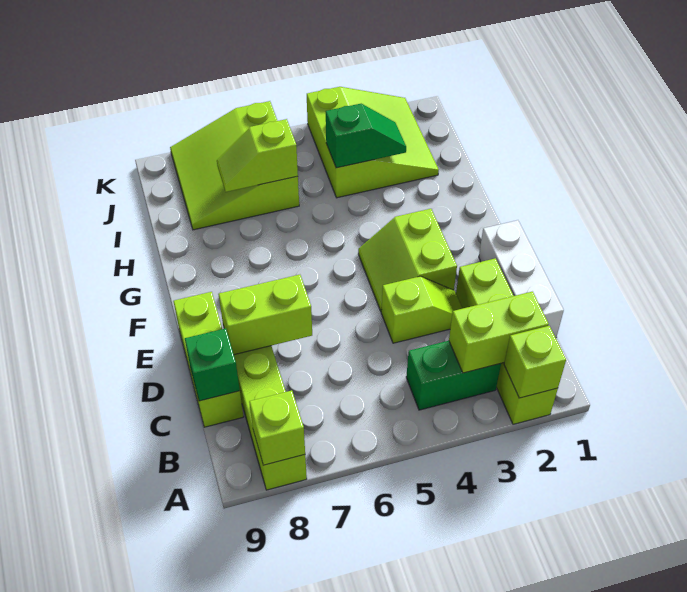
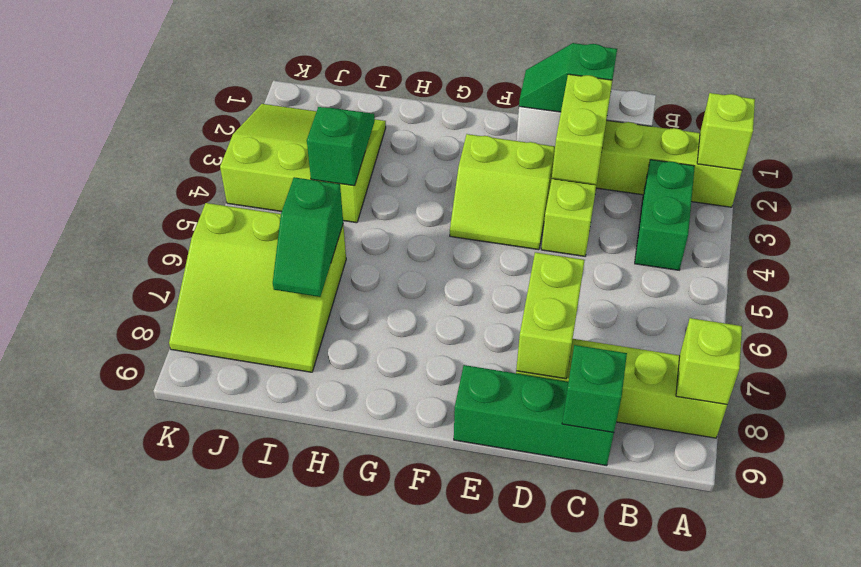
lime 1x2 brick [449,292,549,373] -> lime 1x2 brick moved to [552,74,612,184]
lime 1x3 brick [173,292,244,427] -> green 1x3 brick [454,365,614,466]
none -> green 1x2 slope [519,43,617,112]
lime 1x2 slope [217,119,298,192] -> green 1x2 slope [273,177,343,297]

